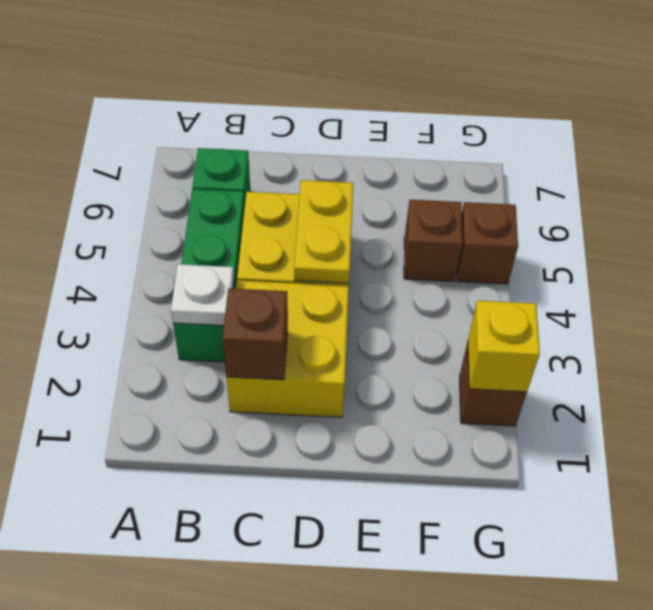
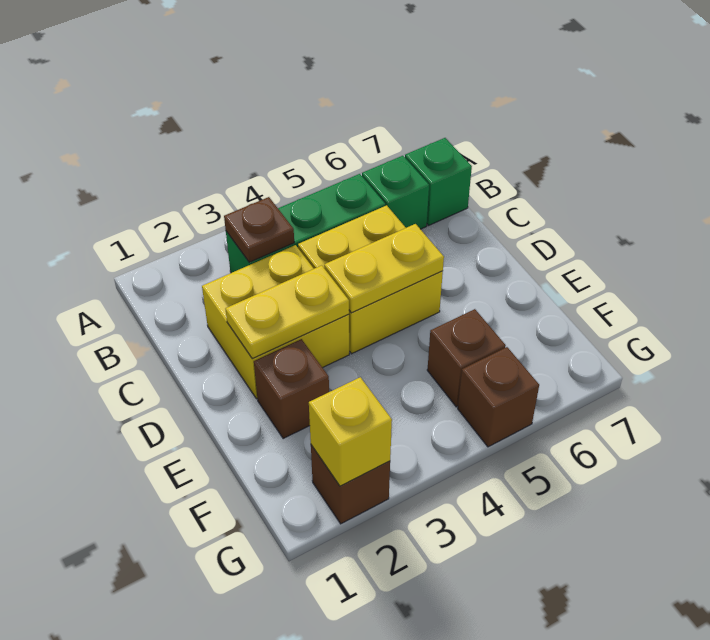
white 1x1 plate [171,264,234,326] -> brown 1x1 plate [224,197,294,262]
none -> green 1x1 brick [405,138,472,225]
brown 1x1 brick [223,288,288,380] -> brown 1x1 brick moved to [254,339,329,439]
none -> yellow 1x2 plate [226,265,349,359]

